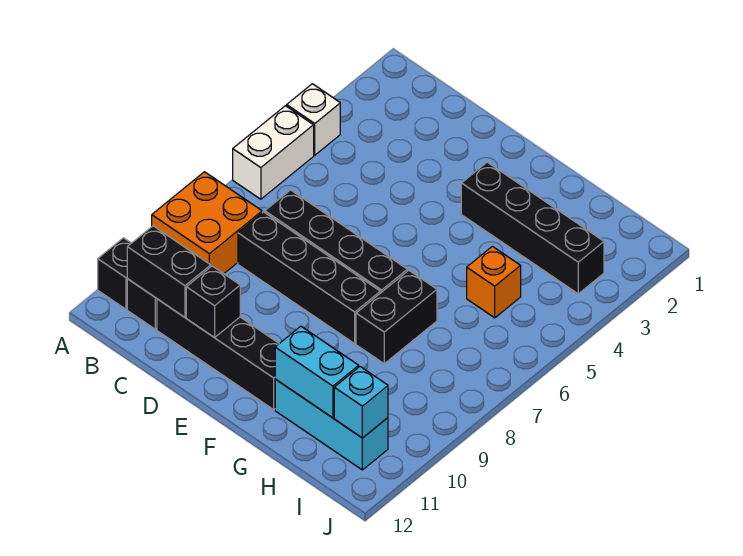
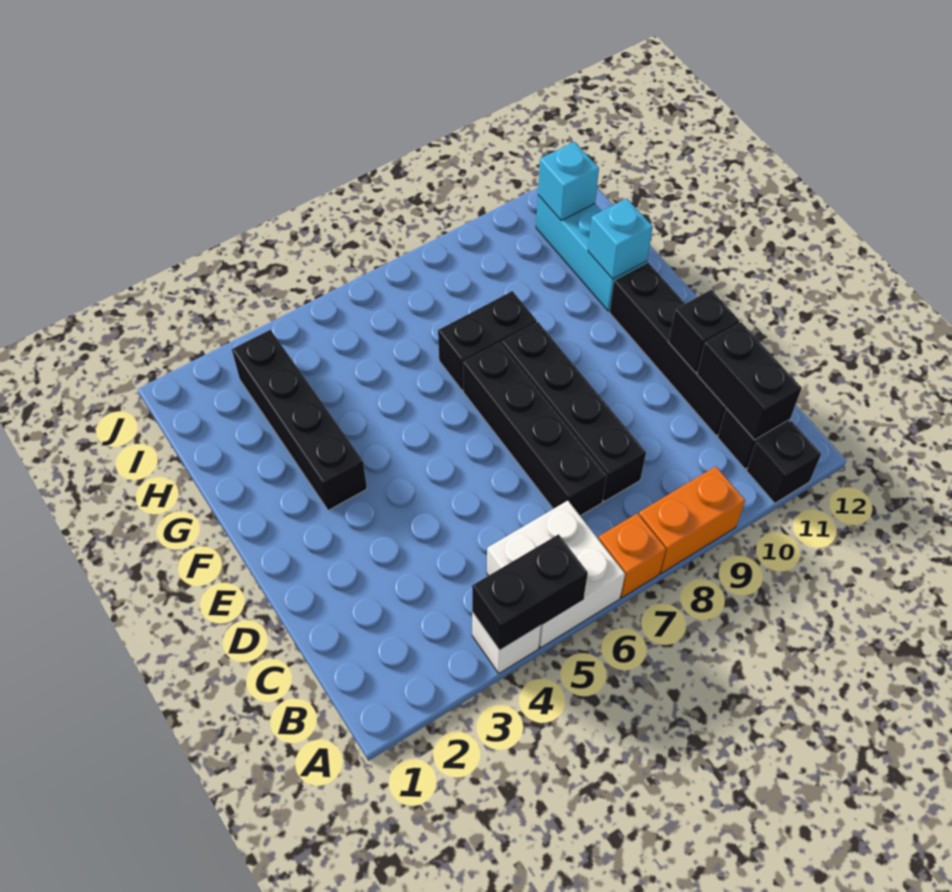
none -> black 1x2 brick [472,534,588,650]
white 1x2 brick [233,106,314,199] -> white 2x2 brick [487,501,625,648]
orange 2x2 brick [152,172,262,274] -> orange 1x2 brick [639,466,745,573]
cyan 1x2 brick [275,326,359,418] -> cyan 1x1 brick [588,198,653,279]
orange 1x1 brick [467,246,521,318] -> orange 1x1 brick moved to [598,513,666,598]

